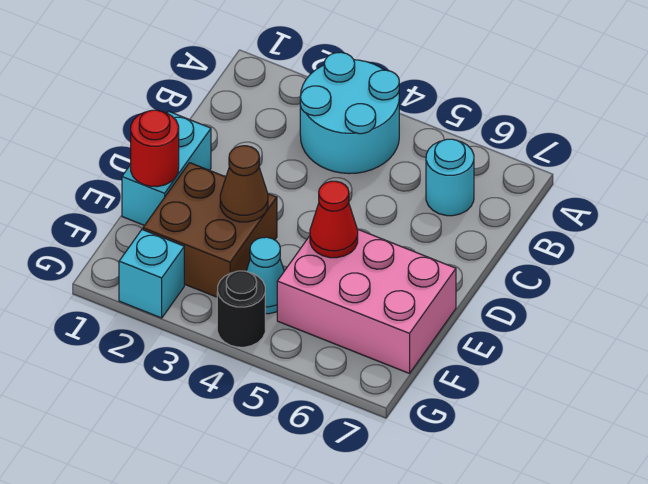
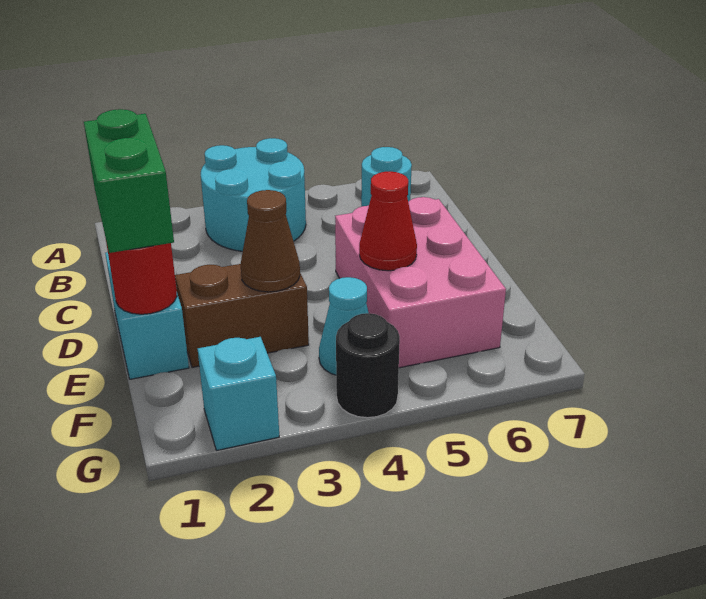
none -> green 1x2 brick [84,109,174,253]
brown 2x2 brick [143,163,277,297] -> brown 1x2 brick [175,264,309,368]
pink 2x3 brick [277,229,456,373] -> pink 2x3 brick turned to [335,197,506,368]

